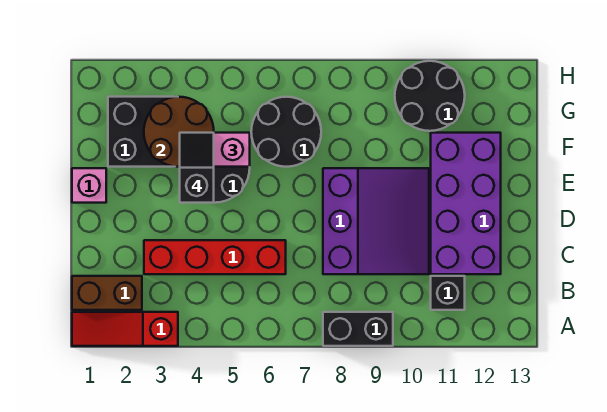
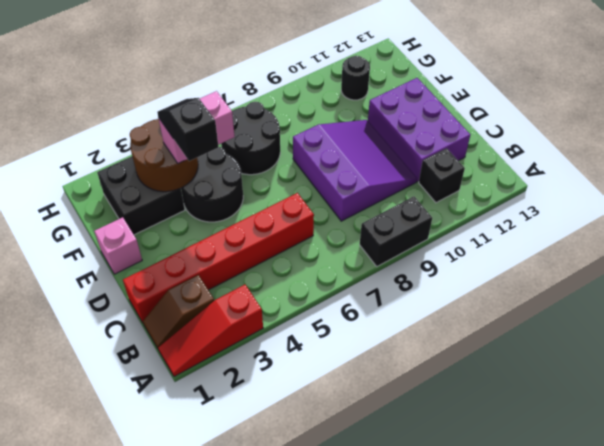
brown 1x2 brick [72,276,142,310] -> brown 1x2 slope [143,275,214,348]
red 1x4 brick [144,240,286,274] -> red 1x6 brick [123,193,314,323]
purple 2x4 brick [431,133,501,274] -> purple 2x3 brick [368,78,470,181]
black 2x2 round brick [395,61,465,131] -> black 1x1 round brick [341,56,370,100]

